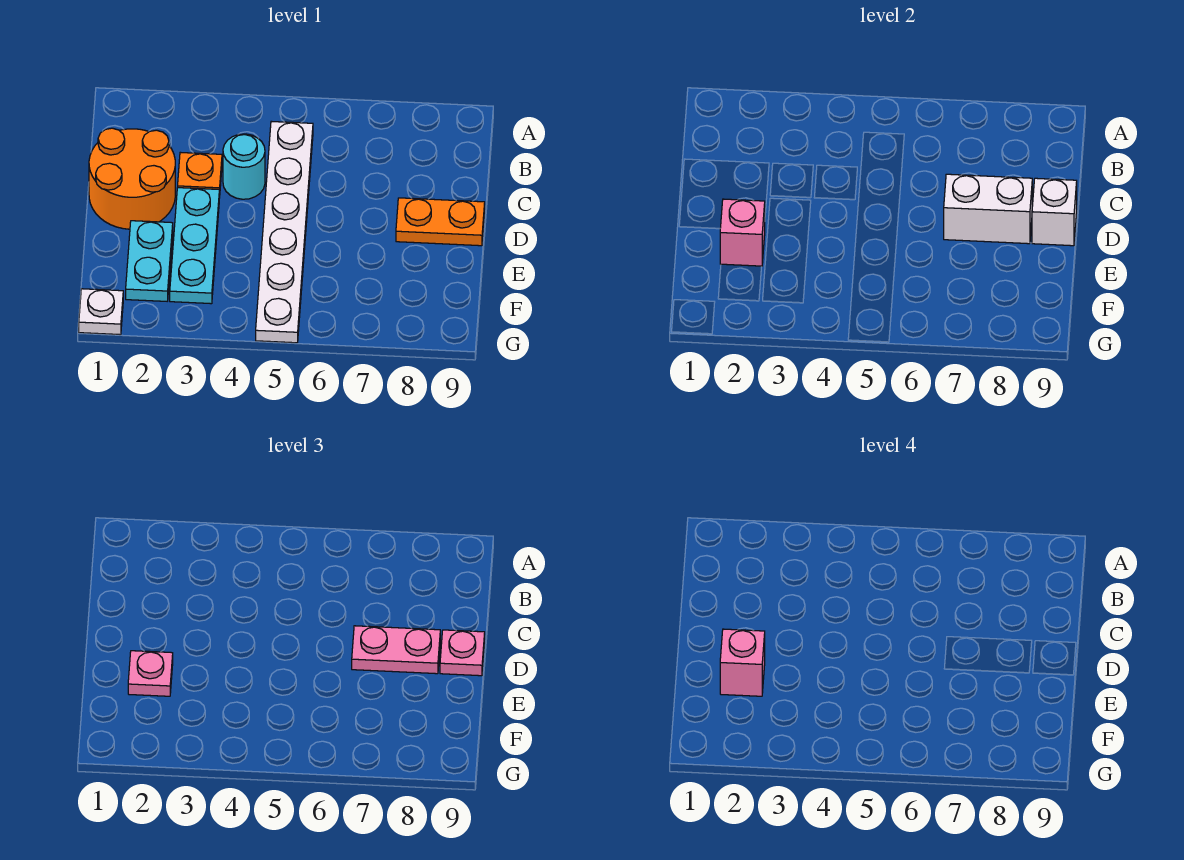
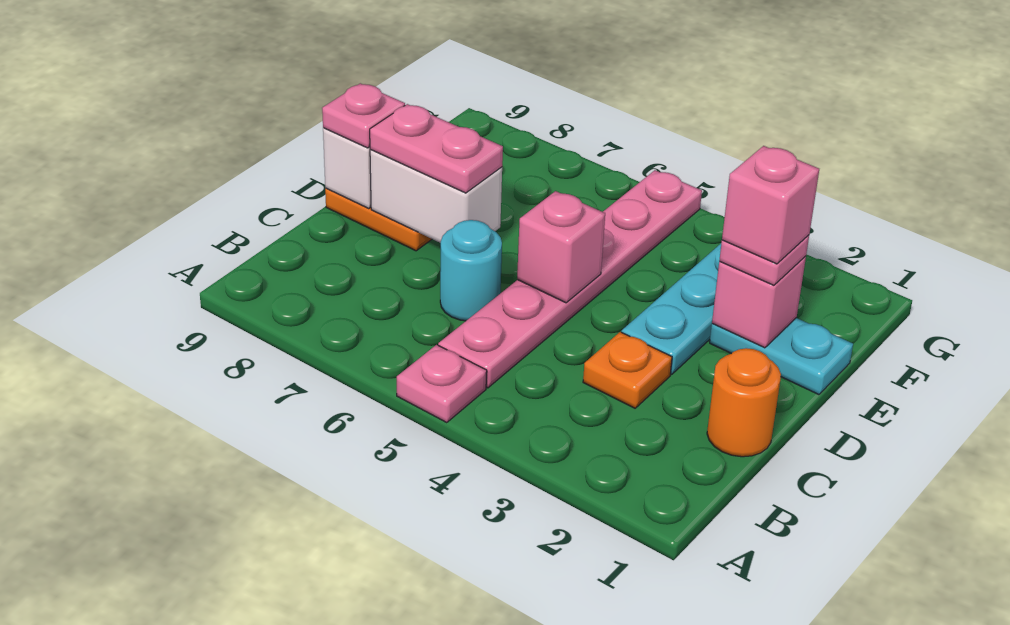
none -> pink 1x1 plate [397,345,487,423]
white 1x6 plate [256,121,313,343] -> pink 1x6 plate [438,170,702,388]
orange 2x2 round brick [89,128,175,229] -> orange 1x1 round brick [707,348,781,457]
cyan 1x1 round brick [223,134,265,199] -> cyan 1x1 round brick moved to [440,220,502,321]
none -> pink 1x1 brick [517,191,605,303]
cyan 1x2 plate [126,221,173,301] -> cyan 1x2 plate turned to [710,318,853,395]
white 1x1 plate [79,289,123,335] -> none

